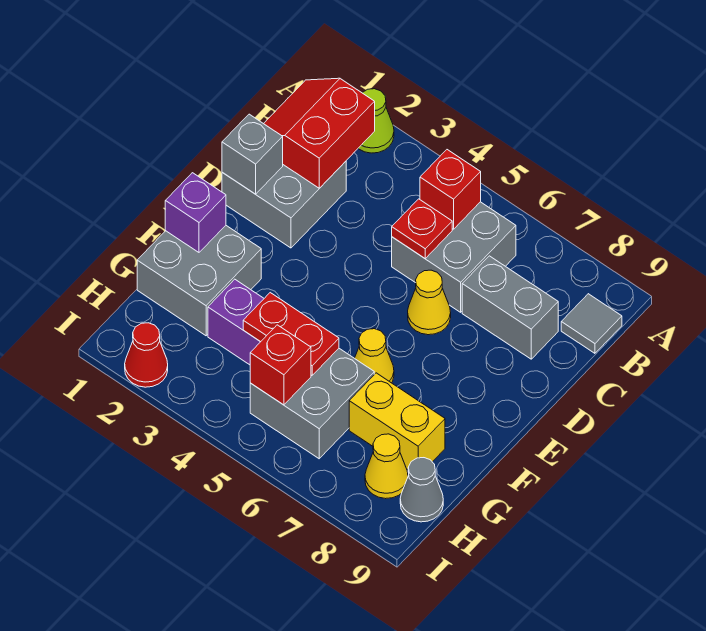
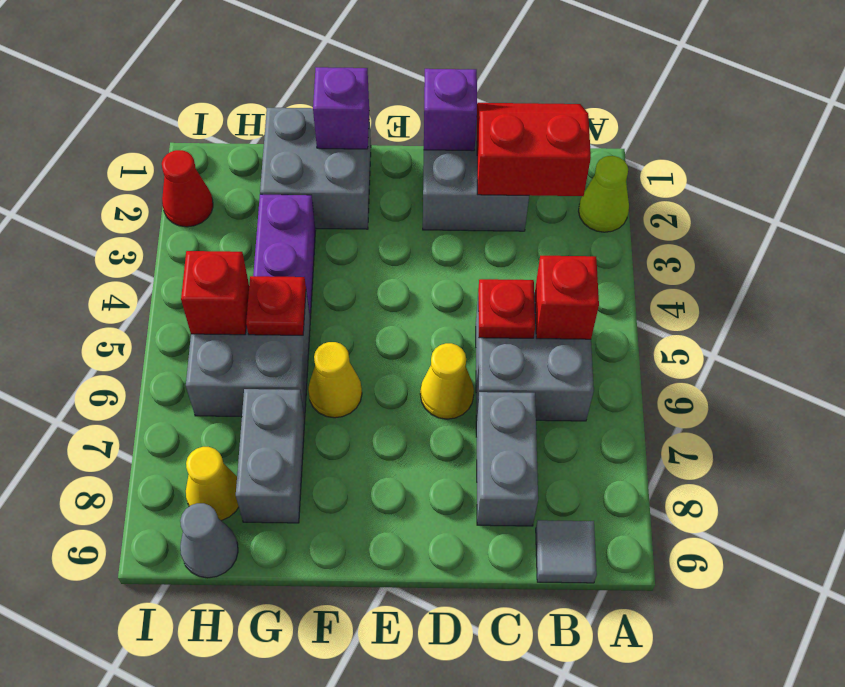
grey 1x1 brick [222,114,283,194] -> purple 1x1 brick [424,69,477,151]
red 1x2 plate [243,293,339,375] -> red 1x1 plate [246,276,306,335]
yellow 1x2 brick [349,373,445,469] -> grey 1x2 brick [236,389,305,523]

